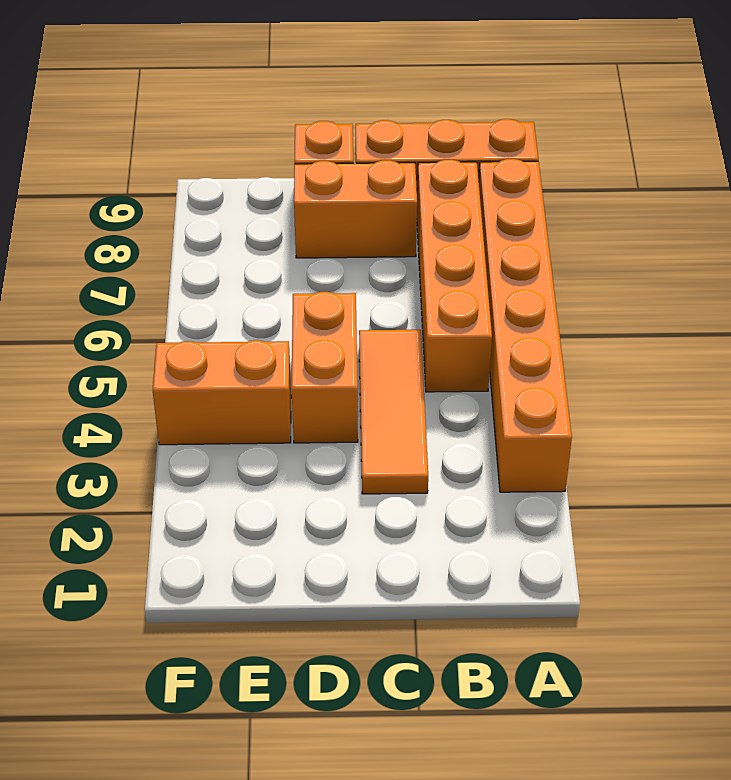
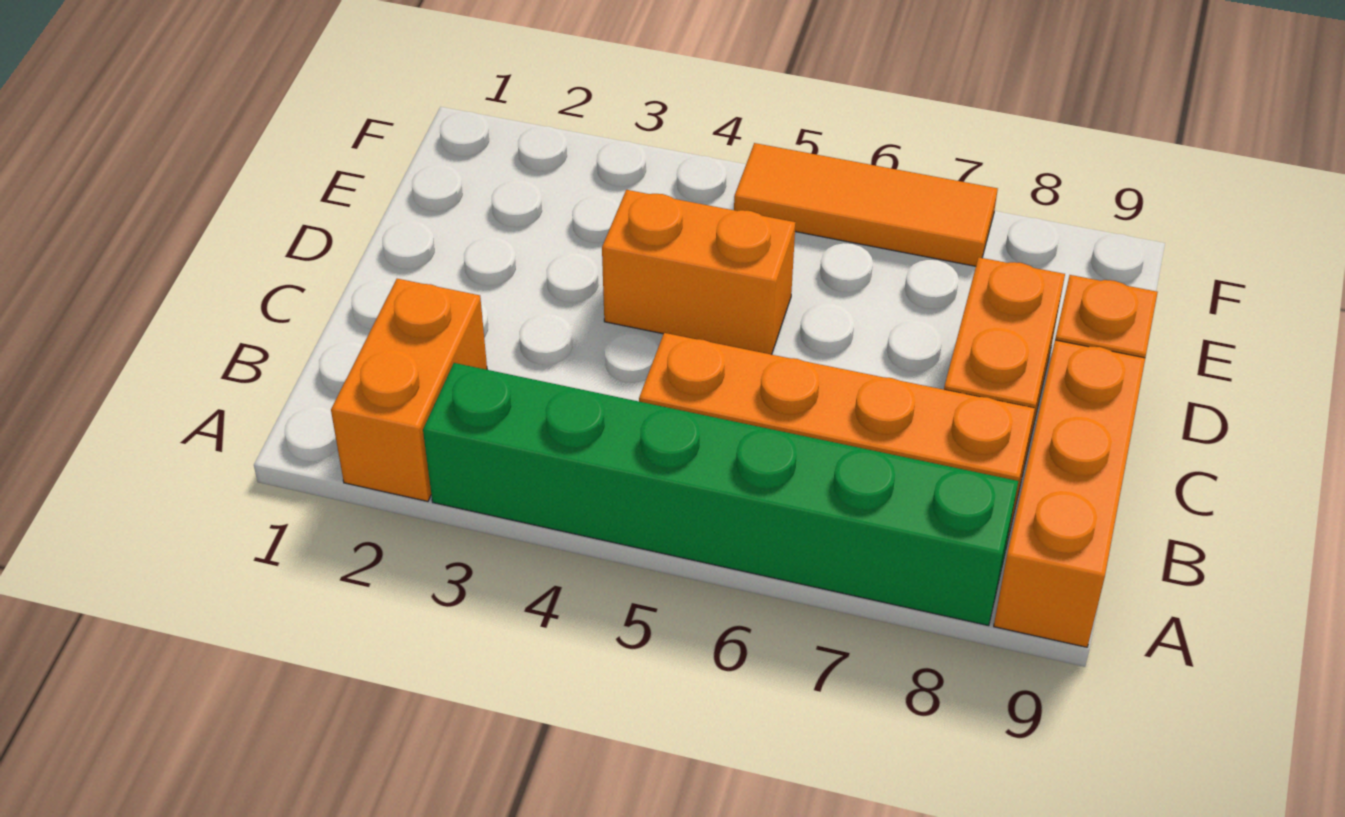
orange 1x6 brick [479,159,572,492] -> green 1x6 brick [423,363,1018,626]
orange 1x3 tile [359,330,428,494] -> orange 1x3 tile moved to [734,143,998,266]
orange 1x2 brick [153,340,291,445] -> orange 1x2 brick moved to [331,279,487,501]

